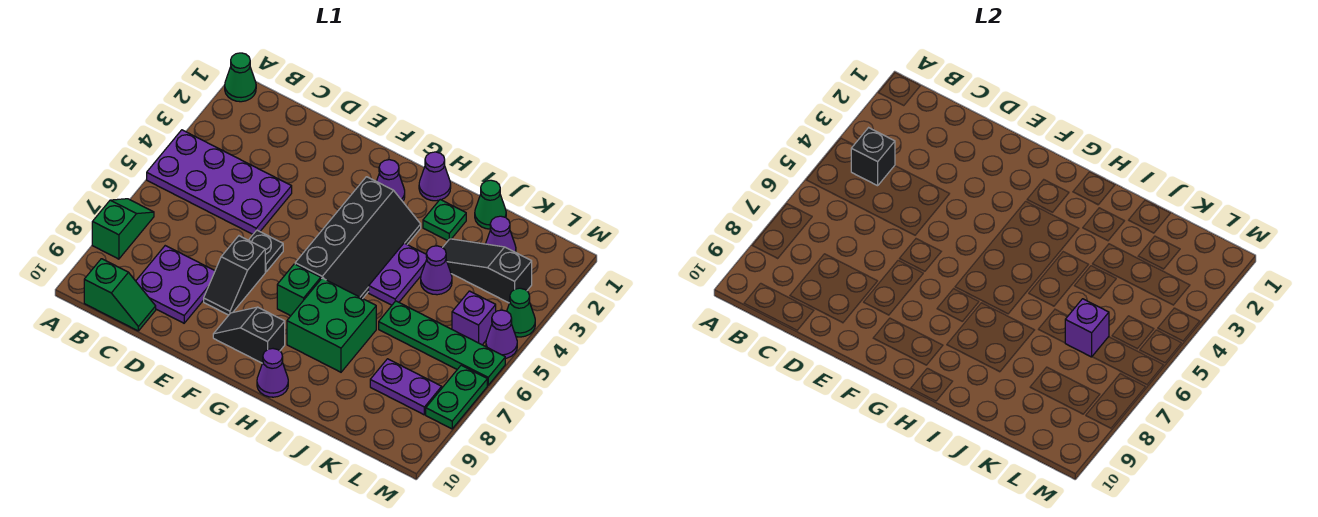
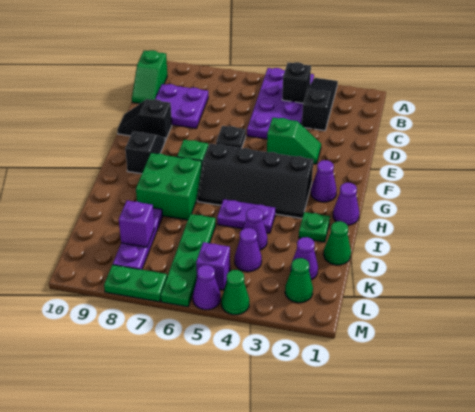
green 1x1 cone [225,53,256,102] -> green 1x1 cone moved to [285,258,313,303]
green 1x2 slope [92,199,154,259] -> green 1x2 slope moved to [267,118,321,164]
black 1x2 slope [204,236,265,315] -> black 1x2 slope moved to [117,99,172,141]
purple 1x1 cone [257,349,288,397] -> purple 1x1 cone moved to [235,228,262,272]
black 1x3 slope [443,239,532,303] -> black 1x3 slope moved to [302,78,338,131]
purple 1x1 brick [1065,299,1109,357] -> purple 1x1 brick moved to [119,201,154,247]
purple 1x2 plate [370,359,442,415] -> purple 1x3 plate [113,208,163,270]

